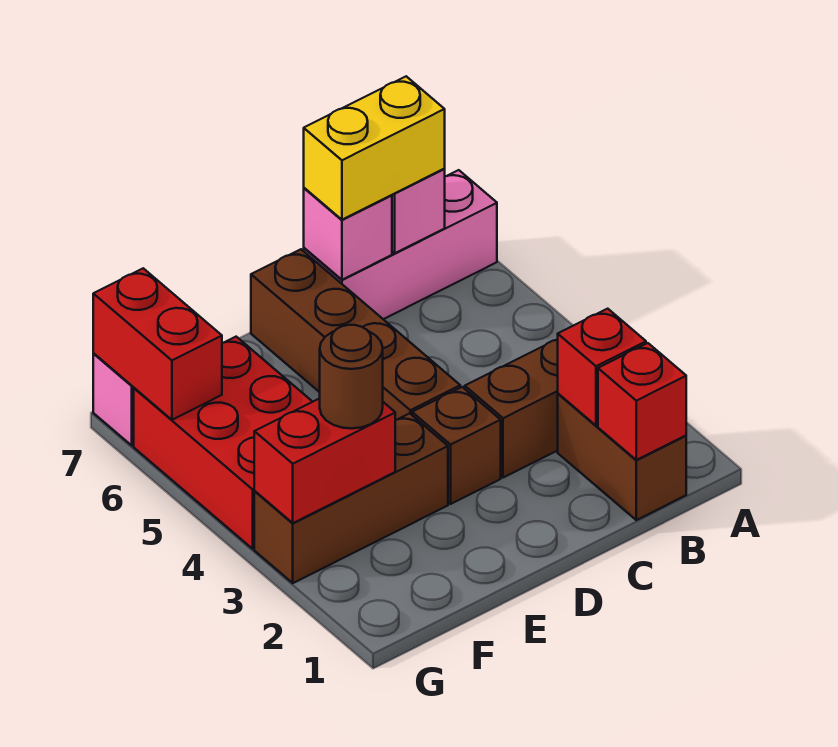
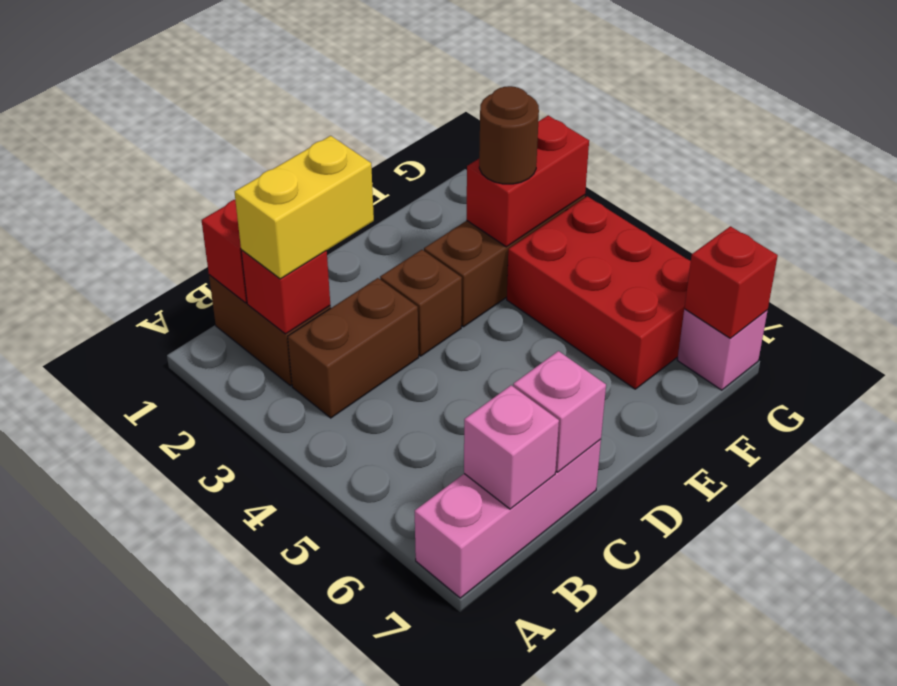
yellow 1x2 brick [304,76,445,220] -> yellow 1x2 brick moved to [235,136,374,279]
brown 1x4 brick [251,249,460,420] -> none
red 1x2 brick [93,268,222,420] -> red 1x1 brick [684,226,778,338]

